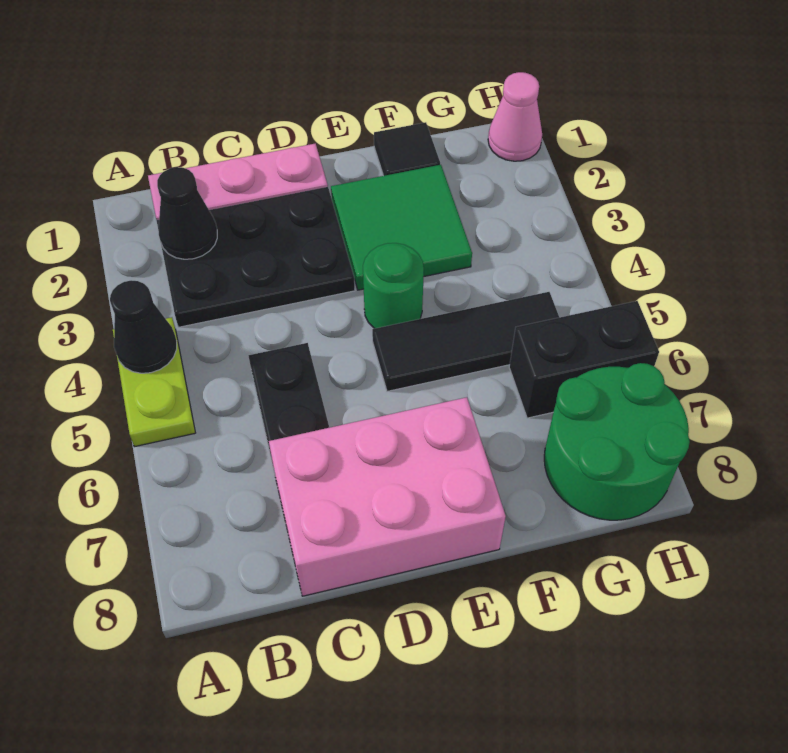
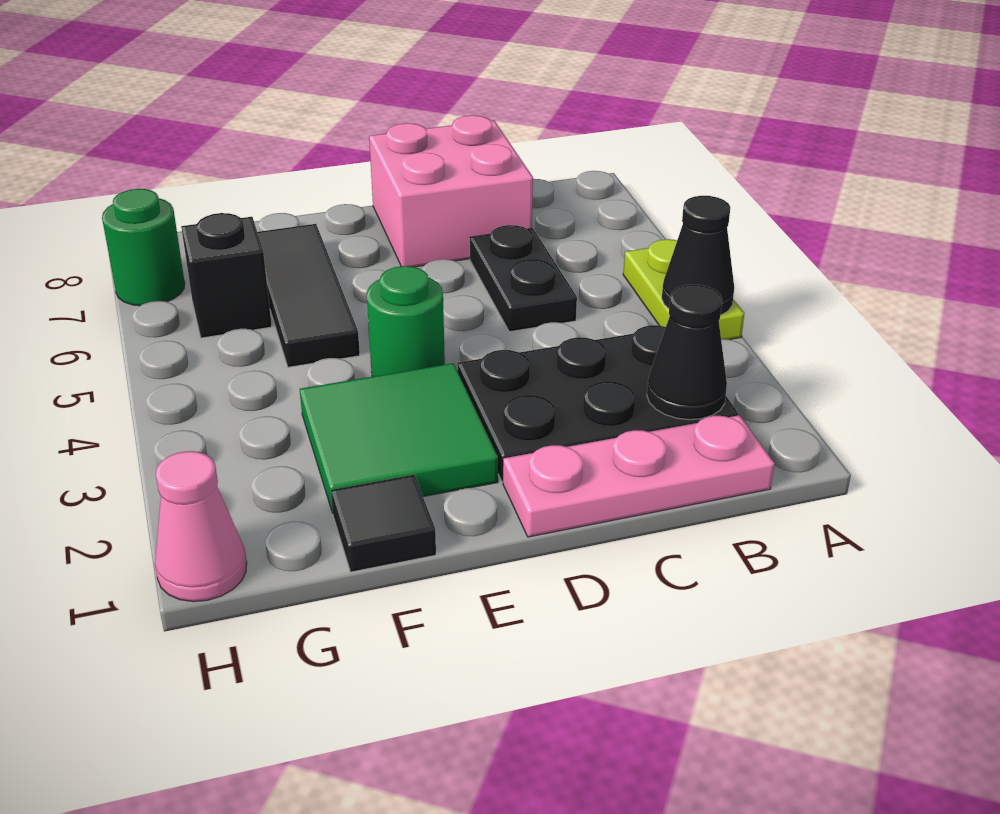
pink 2x3 brick [269,397,506,596] -> pink 2x2 brick [369,115,533,267]
black 1x3 tile [372,292,559,391] -> black 1x3 tile turned to [257,224,360,367]
black 1x2 brick [509,301,659,418] -> black 1x1 brick [181,213,272,338]
green 2x2 round brick [544,363,690,520] -> green 1x1 round brick [102,189,185,306]

